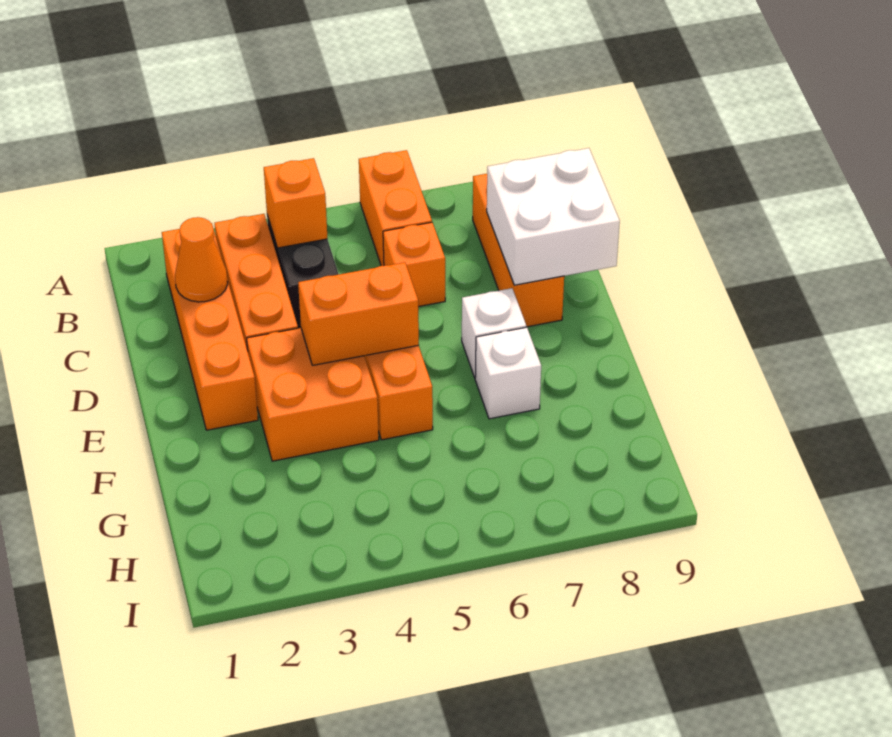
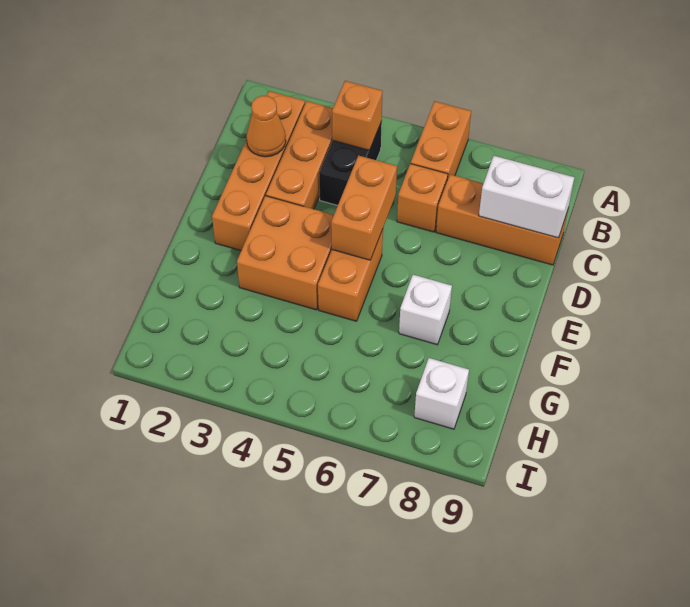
orange 1x3 brick [473,174,564,327] -> orange 1x3 brick turned to [436,174,568,265]
white 2x2 brick [487,148,620,285] -> white 1x2 brick [479,156,574,238]
orange 1x2 brick [298,262,419,365] -> orange 1x2 brick turned to [331,156,397,260]
white 1x1 brick [462,288,526,377] -> white 1x1 brick moved to [414,358,469,429]

